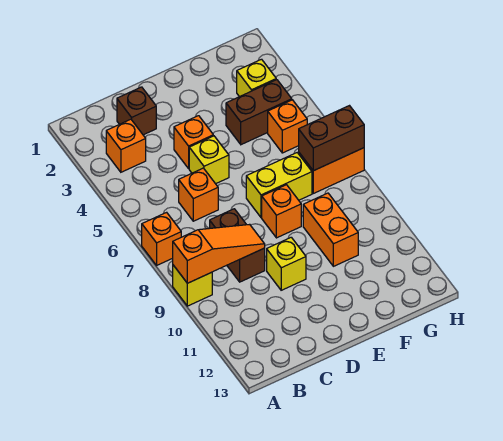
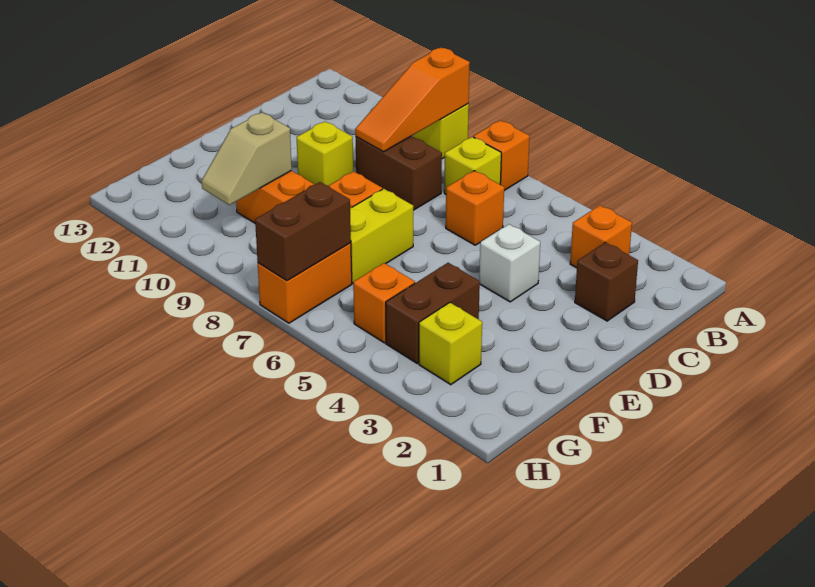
orange 1x1 brick [174,116,213,168] -> white 1x1 brick [479,224,540,302]
yellow 1x1 brick [189,136,229,184] -> yellow 1x1 brick moved to [444,137,501,194]
none -> tan 1x2 slope [201,112,292,205]

